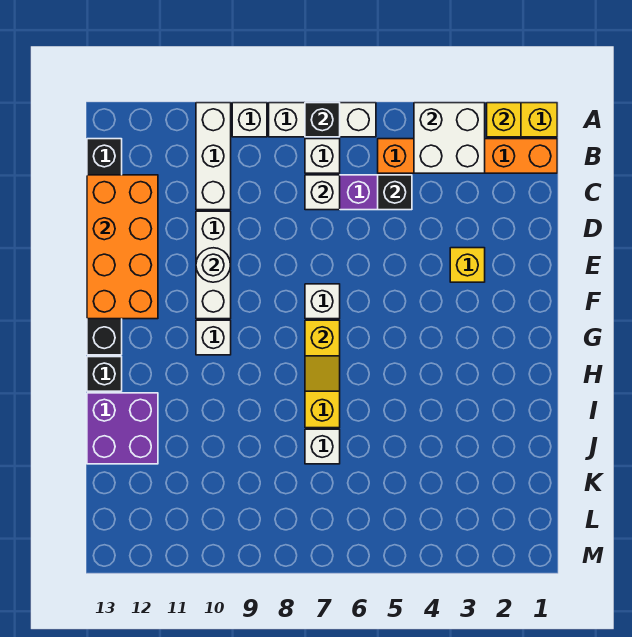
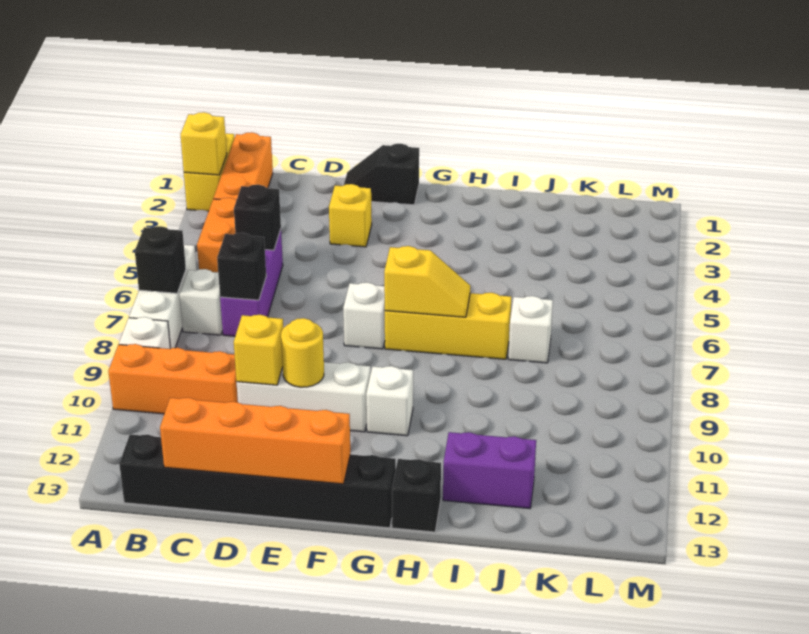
white 2x2 brick [414,103,485,173] -> none
white 1x3 brick [196,103,231,210] -> orange 1x3 brick [108,344,238,414]
white 1x1 brick [305,175,340,210] -> black 1x1 brick [217,233,266,300]
orange 2x4 brick [87,175,158,319] -> orange 1x4 brick [160,398,350,484]
none -> yellow 1x1 brick [234,315,283,385]
none -> black 1x2 slope [344,144,419,205]
white 1x1 round brick [196,248,231,282] -> yellow 1x1 round brick [281,318,324,387]
purple 2x2 brick [87,393,158,464] -> purple 1x2 brick [443,432,536,508]

